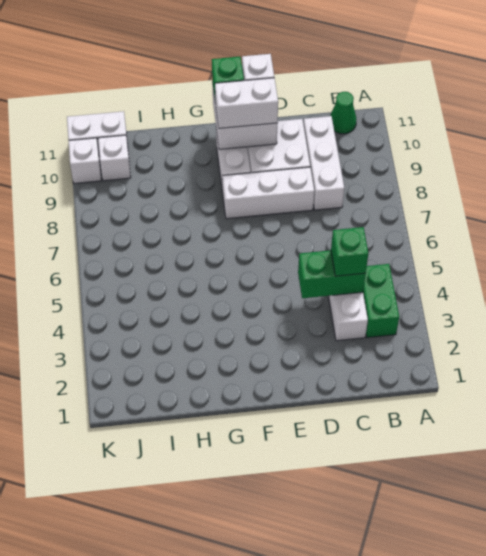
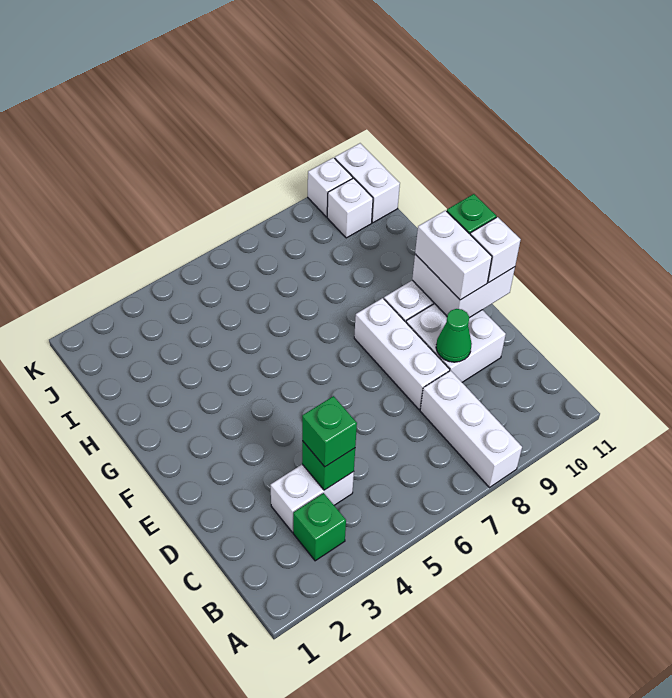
green 1x2 brick [363,264,399,338] -> green 1x1 brick [293,493,346,561]
green 1x1 cone [330,92,356,134] -> green 1x1 cone moved to [436,309,472,362]
green 1x2 brick [298,250,366,298] -> green 1x1 brick [302,441,355,490]
white 1x3 brick [304,116,344,210] -> white 1x3 brick turned to [420,371,522,487]

